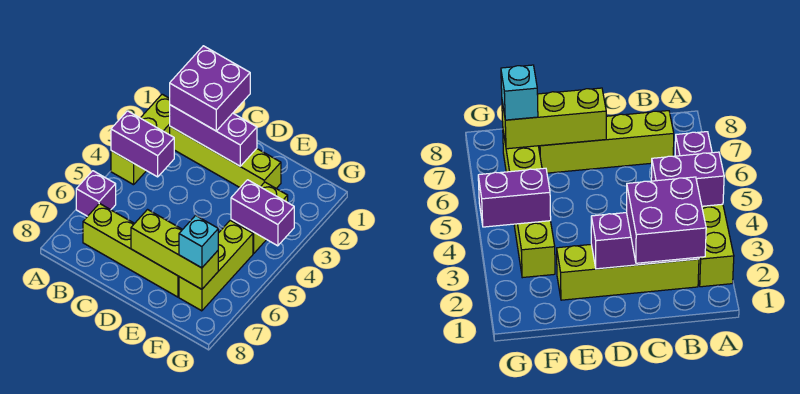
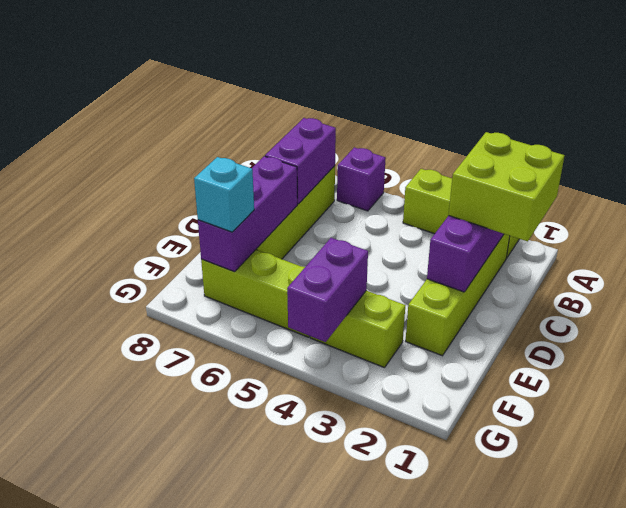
purple 1x2 brick [111,111,174,177] -> purple 1x2 brick moved to [265,118,336,204]
purple 2x2 brick [170,46,250,131] -> lime 2x2 brick [449,132,564,242]
lime 1x3 brick [131,210,218,289] -> purple 1x3 brick [198,156,297,272]

